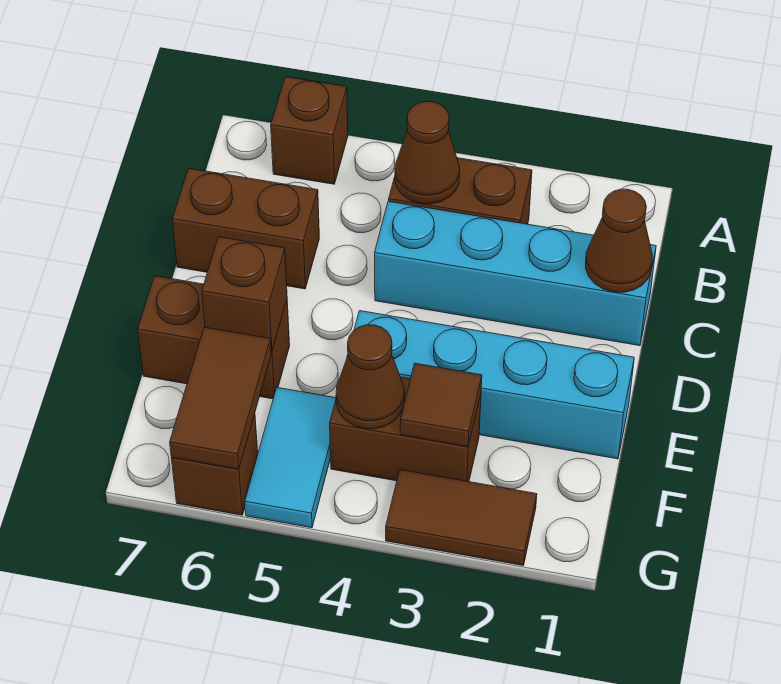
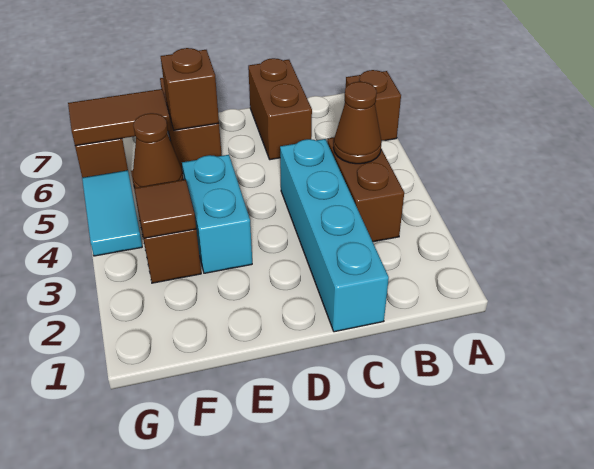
brown 1x1 cone [586,189,652,292] -> none
cyan 1x4 brick [347,311,634,459] -> cyan 1x2 brick [182,155,252,273]
cyan 1x2 tile [245,388,336,528] -> cyan 1x2 tile turned to [82,170,142,256]
brown 1x2 tile [386,470,537,565] -> none

